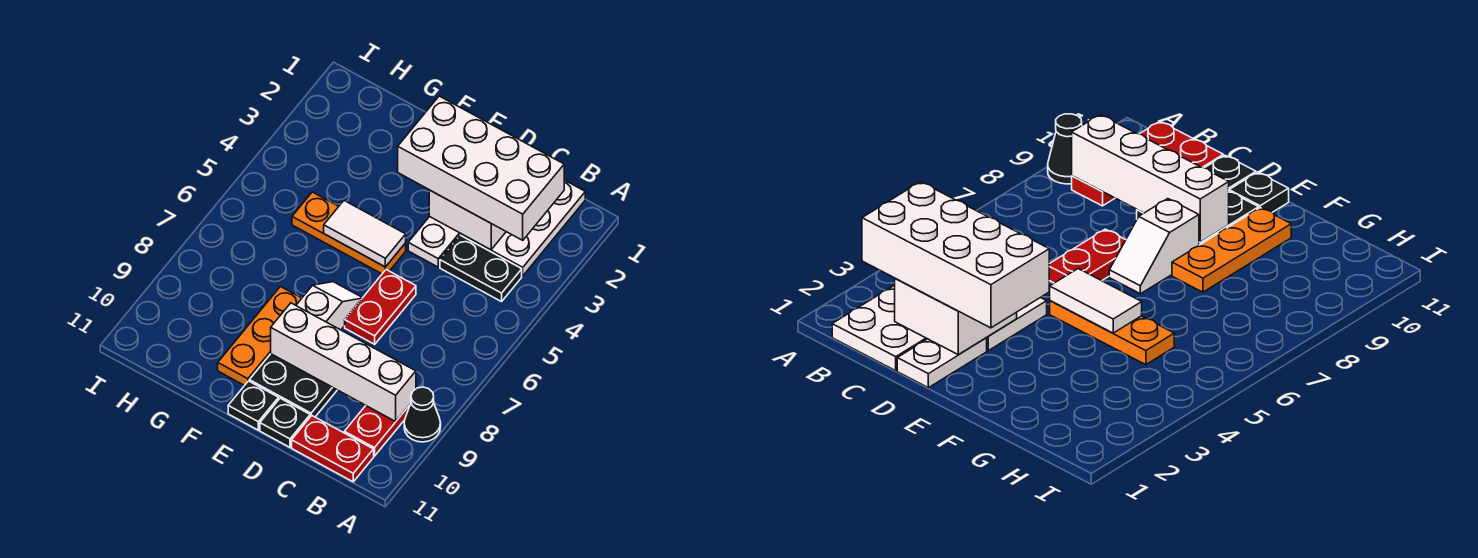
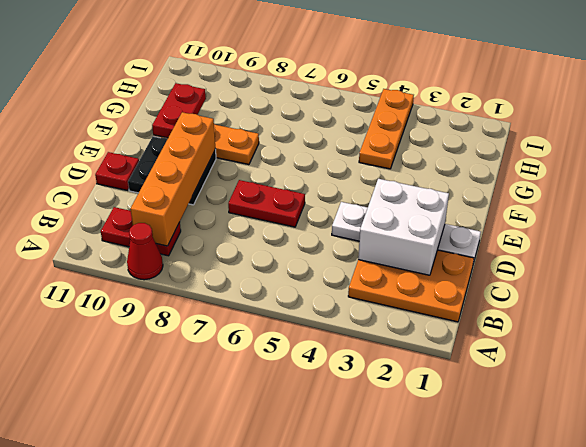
black 1x1 cone [404,387,441,442] -> red 1x1 cone [127,223,163,280]
white 2x3 plate [461,180,585,276] -> orange 2x3 plate [348,250,474,322]
white 2x4 brick [398,96,564,240] -> none
black 1x2 plate [440,235,522,302] -> none
white 1x4 brick [271,303,416,421] -> orange 1x4 brick [130,112,215,246]
red 1x2 plate [292,416,374,482] -> red 1x2 plate moved to [152,83,206,138]
black 1x1 plate [260,398,310,447] -> red 1x1 plate [95,152,139,190]
orange 1x3 plate [292,192,406,274] -> orange 1x3 plate moved to [359,89,414,169]
white 1x2 tile [324,201,406,267] -> none
white 1x2 slope [296,282,362,330] -> none
black 1x1 plate [228,381,279,430] -> none

